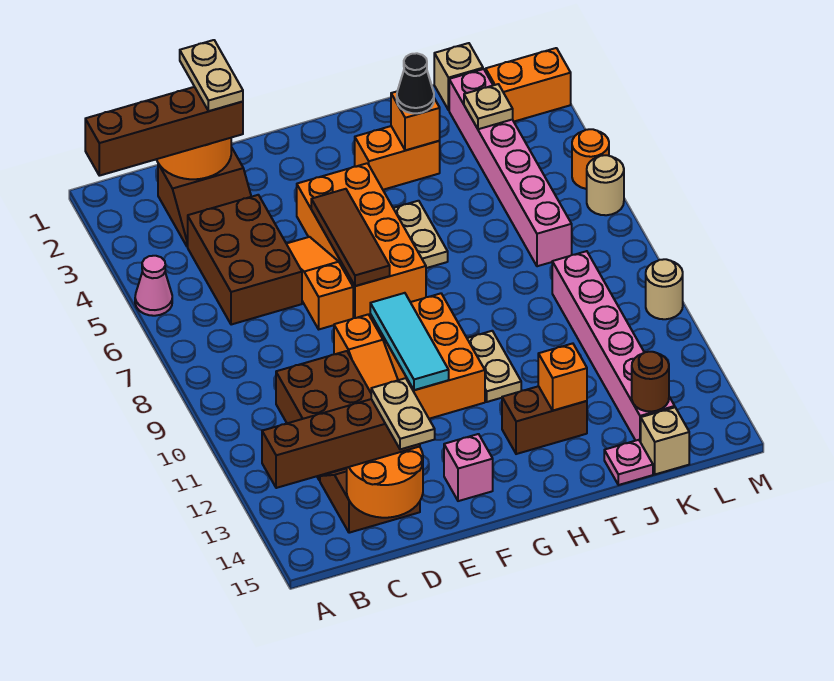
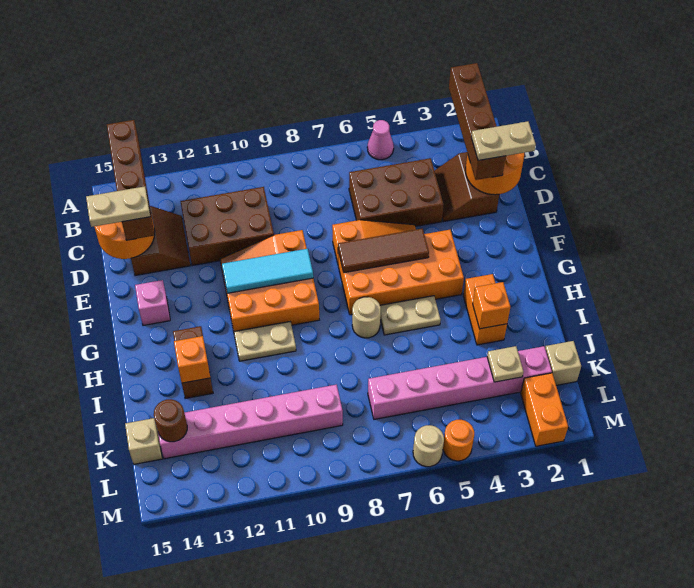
black 1x1 cone [397,53,434,113] -> none
pink 1x1 plate [604,440,653,485] -> none
tan 1x1 round brick [646,259,683,319] -> tan 1x1 round brick moved to [352,297,381,338]

